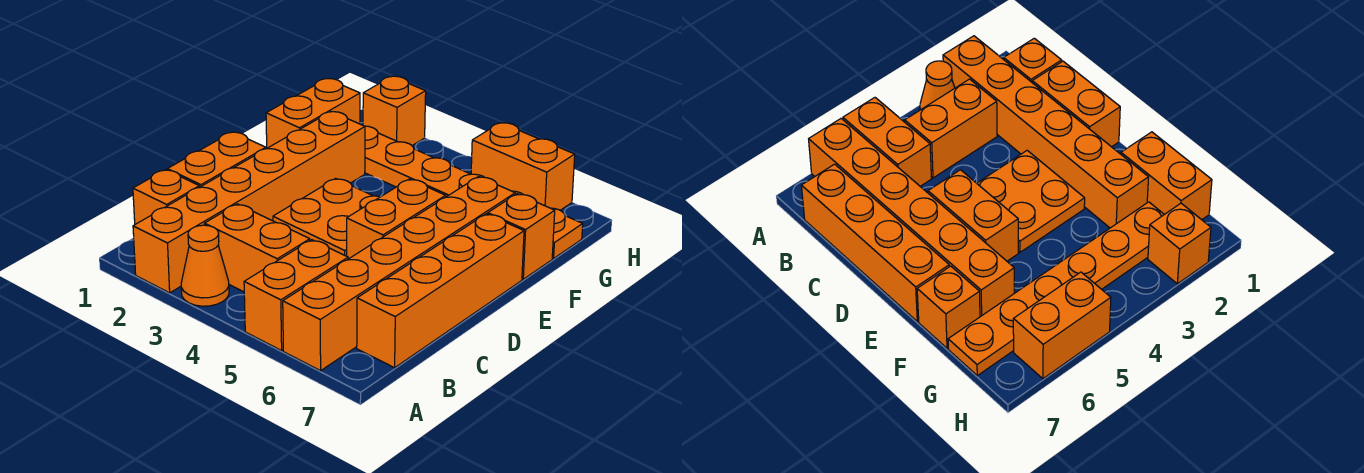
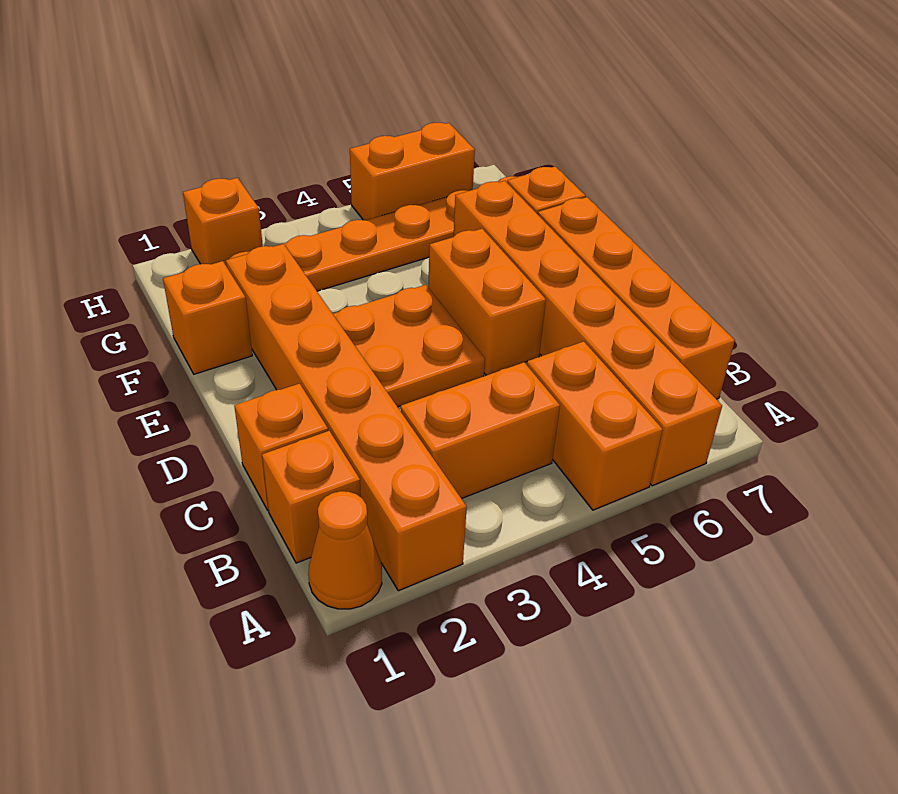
orange 1x1 cone [181,225,229,306] -> orange 1x1 cone moved to [308,491,382,609]
orange 1x2 brick [167,132,266,187] -> orange 1x1 brick [234,383,328,510]
orange 1x2 brick [266,79,360,148] -> orange 1x1 brick [163,261,252,374]

